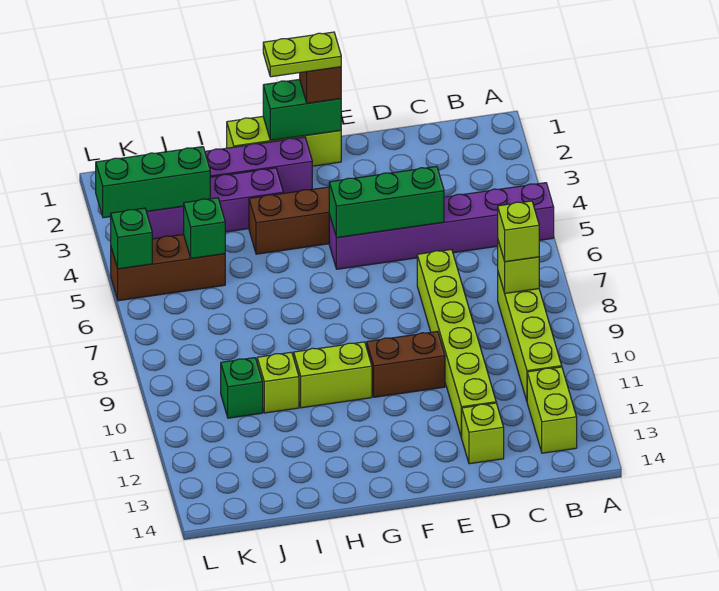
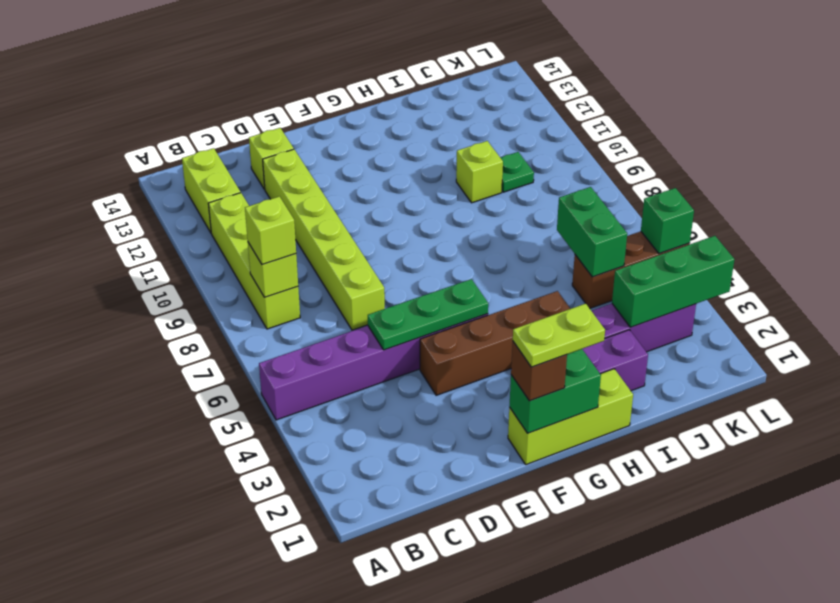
green 1x3 brick [329,166,444,238] -> green 1x3 plate [368,279,488,350]
brown 1x2 brick [367,331,445,397] -> none
lime 1x2 brick [294,342,372,408] -> none
green 1x1 brick [183,198,225,258] -> green 1x2 brick [557,187,627,277]
green 1x1 brick [221,358,263,418] -> green 1x1 plate [501,152,534,192]

